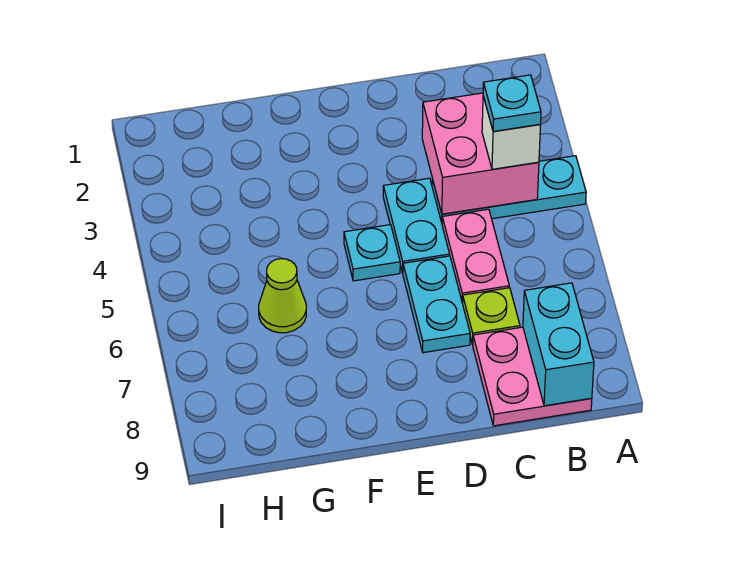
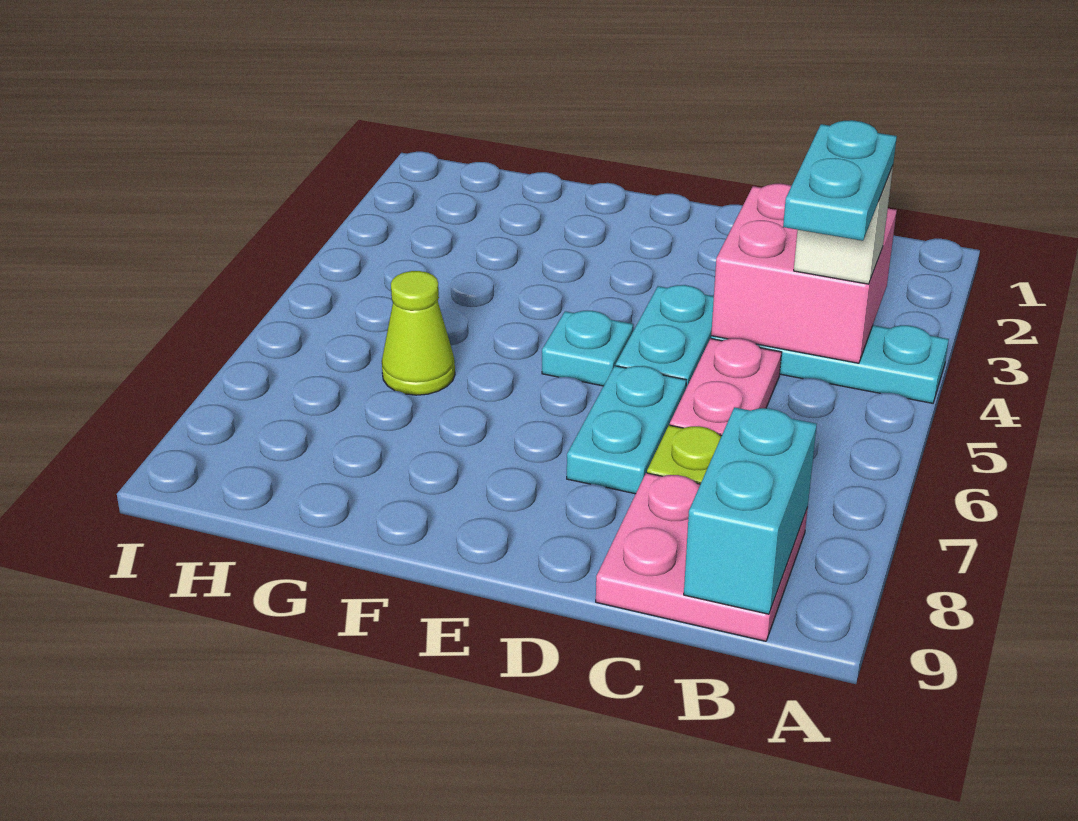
cyan 1x1 plate [483,75,541,131] -> cyan 1x2 plate [783,120,897,241]

